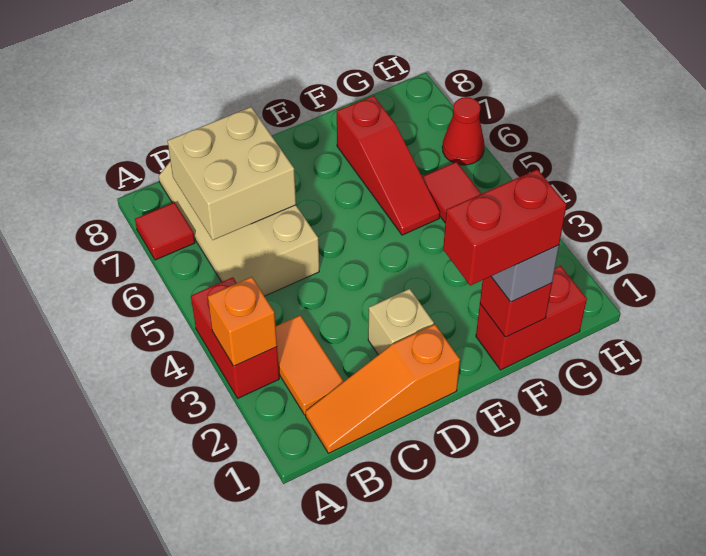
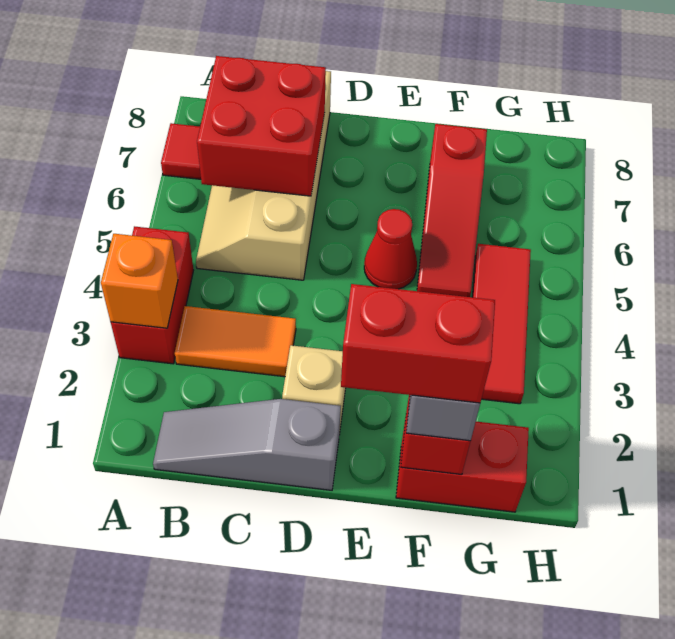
orange 1x3 slope [306,325,460,453] -> grey 1x3 slope [153,399,341,490]
orange 1x2 tile [276,315,344,415] -> orange 1x2 tile turned to [175,306,296,377]
tan 2x2 brick [168,107,296,240] -> red 2x2 brick [197,56,326,196]
red 1x1 cone [442,97,485,165] -> red 1x1 cone moved to [364,209,417,289]

